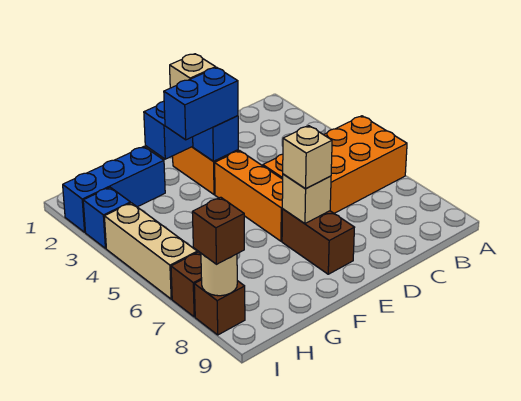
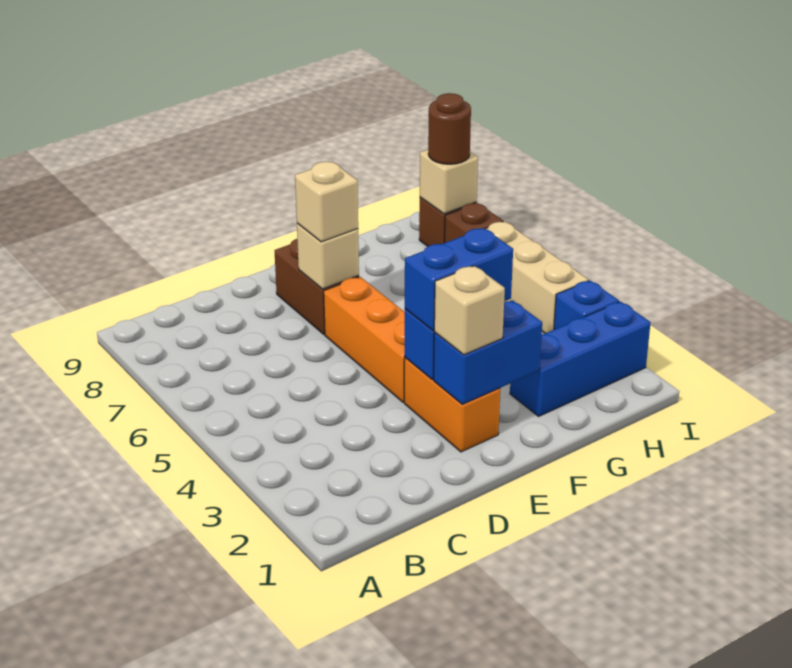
orange 2x4 brick [263,116,407,213] -> none
tan 1x1 round brick [201,254,237,296] -> tan 1x1 brick [420,150,478,214]
brown 1x1 brick [192,197,244,264] -> brown 1x1 round brick [428,93,471,164]

